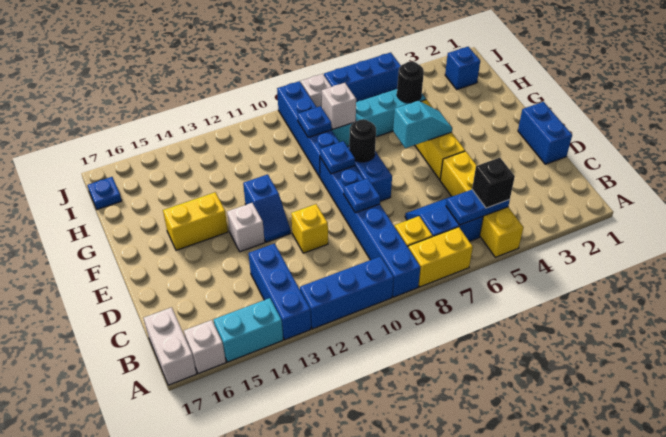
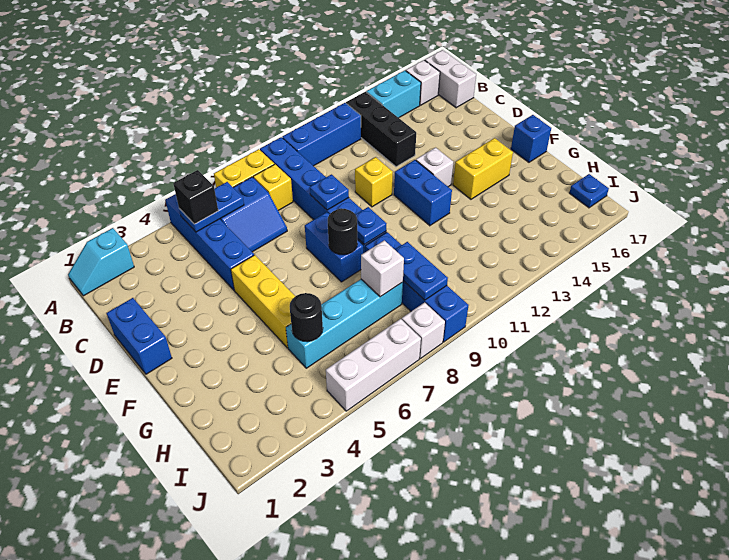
yellow 1x4 brick [440,151,523,257] -> blue 1x4 brick [165,194,254,290]
blue 1x3 brick [249,244,311,340] -> black 1x3 brick [346,92,416,167]
blue 1x2 slope [243,174,291,242] -> blue 1x2 brick [394,160,452,226]
cyan 1x2 slope [393,101,452,148] -> cyan 1x2 slope moved to [68,228,134,296]
blue 1x1 plate [298,106,332,138] -> blue 1x2 plate [395,242,448,300]
blue 1x1 brick [445,47,480,89] -> blue 1x1 brick moved to [511,115,551,162]
blue 1x3 brick [324,53,401,102] -> white 1x3 brick [326,319,421,411]

